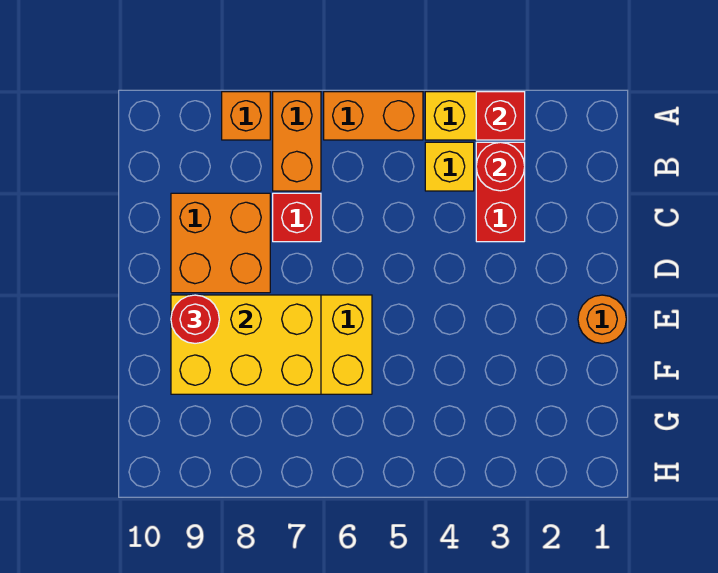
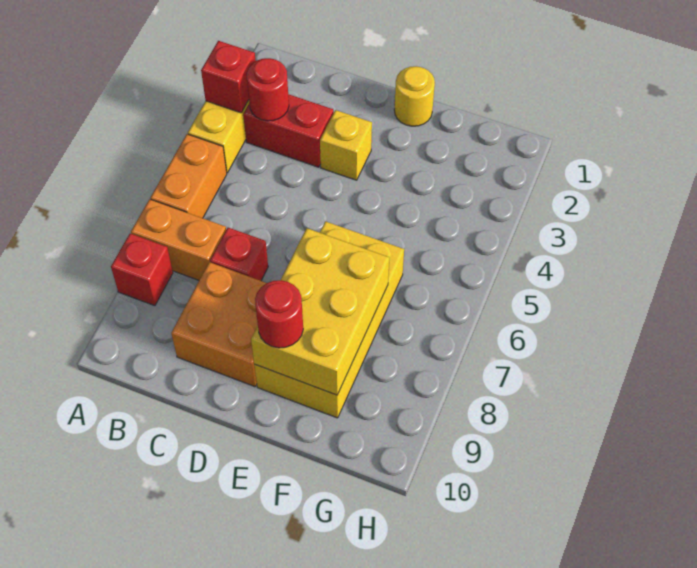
orange 1x1 brick [222,92,270,140] -> red 1x1 brick [111,233,173,306]
yellow 1x1 brick [425,142,474,191] -> yellow 1x1 brick moved to [320,110,372,180]
orange 1x1 round brick [578,295,626,343] -> yellow 1x1 round brick [394,66,435,126]

